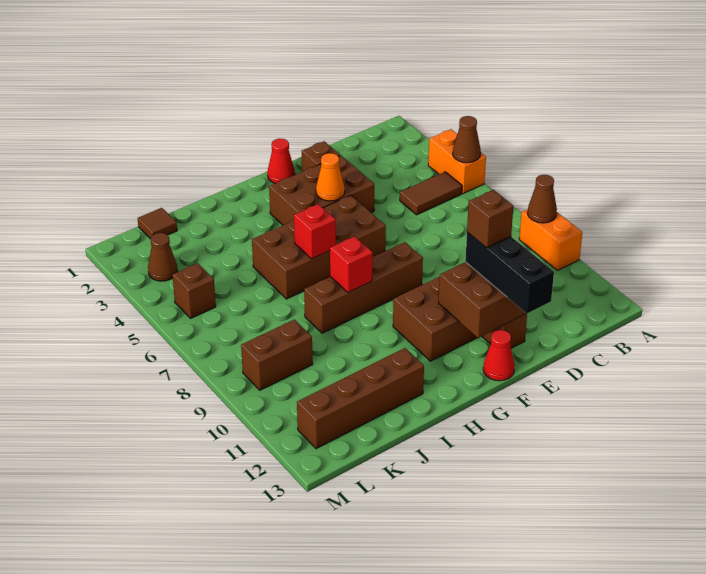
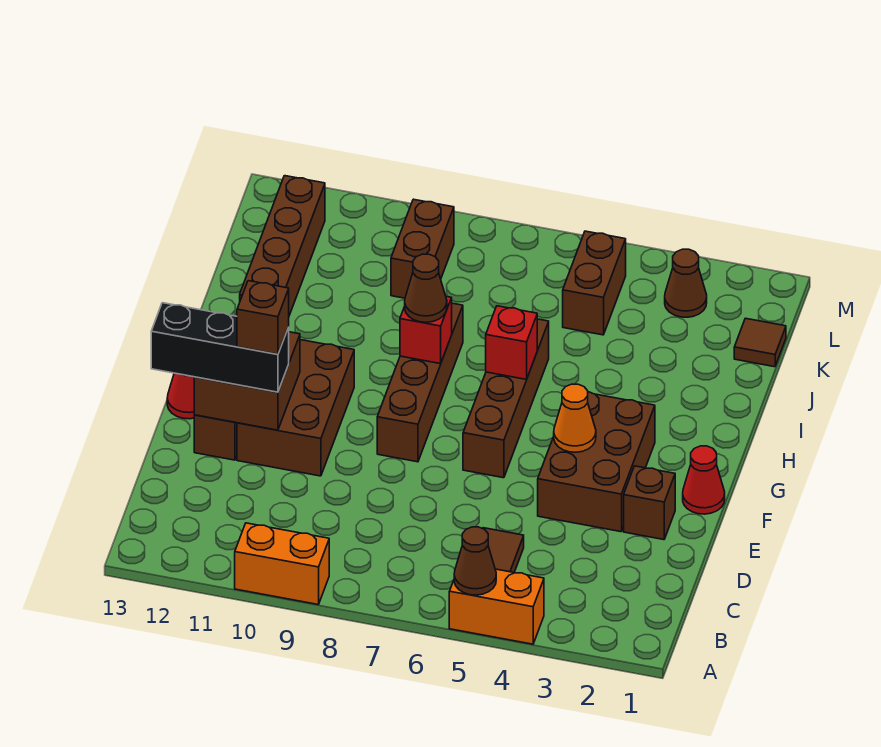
brown 1x1 cone [528,175,557,223] -> brown 1x1 cone moved to [405,254,447,322]
brown 2x4 brick [252,195,386,299] -> brown 1x4 brick [463,319,549,478]
brown 1x1 brick [172,263,216,319] -> brown 1x2 brick [563,231,626,335]

